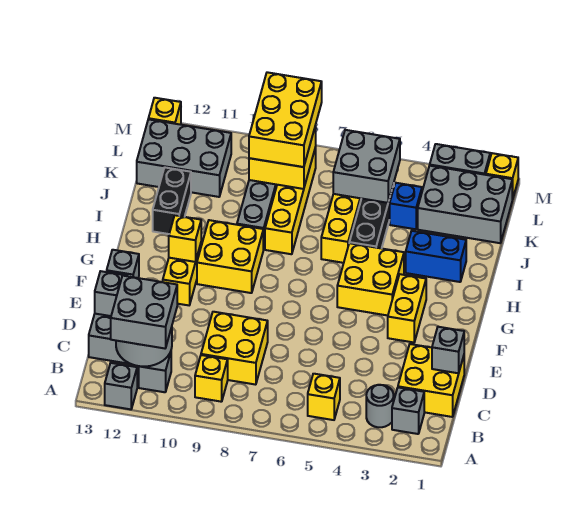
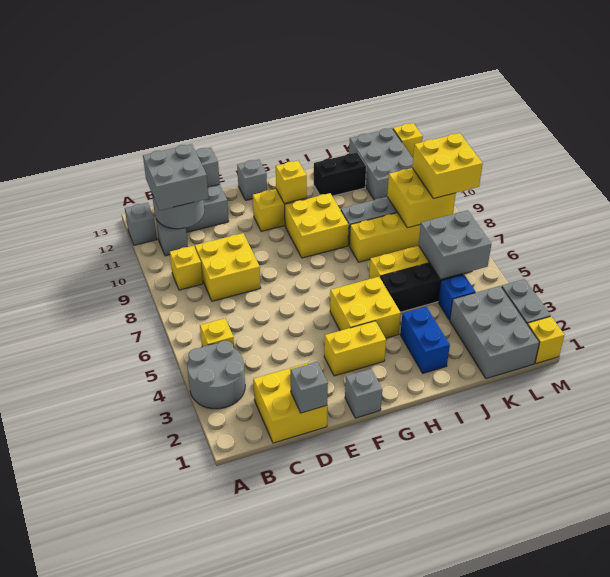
grey 1x1 brick [392,388,424,434] -> grey 1x1 brick moved to [345,369,382,418]
grey 1x1 round brick [366,385,394,427] -> grey 2x2 round brick [187,341,245,409]
yellow 2x3 brick [249,72,322,167] -> yellow 2x2 brick [412,133,483,199]

